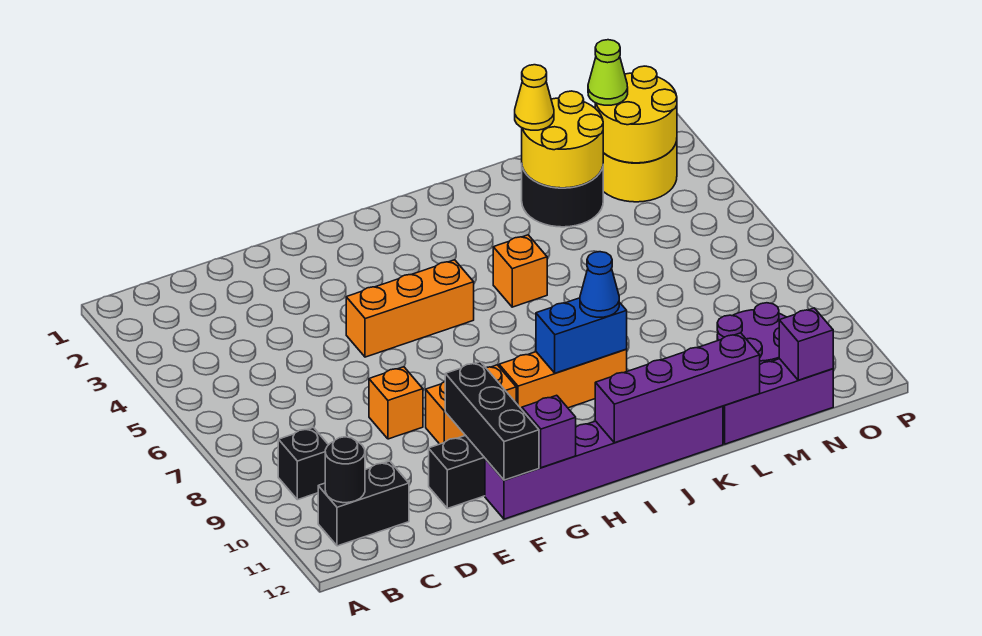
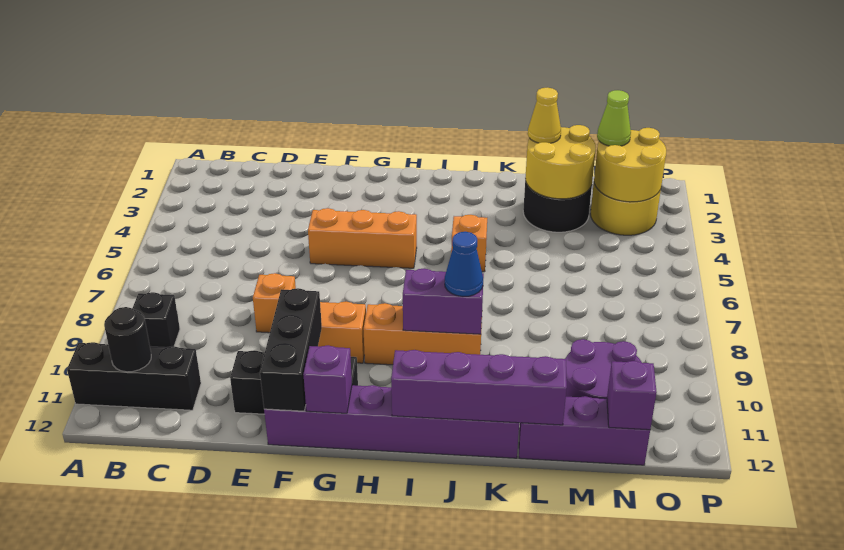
black 1x2 brick [318,461,409,546] -> black 1x3 brick [67,342,201,410]
blue 1x2 brick [536,298,627,373] -> purple 1x2 brick [403,268,484,334]

